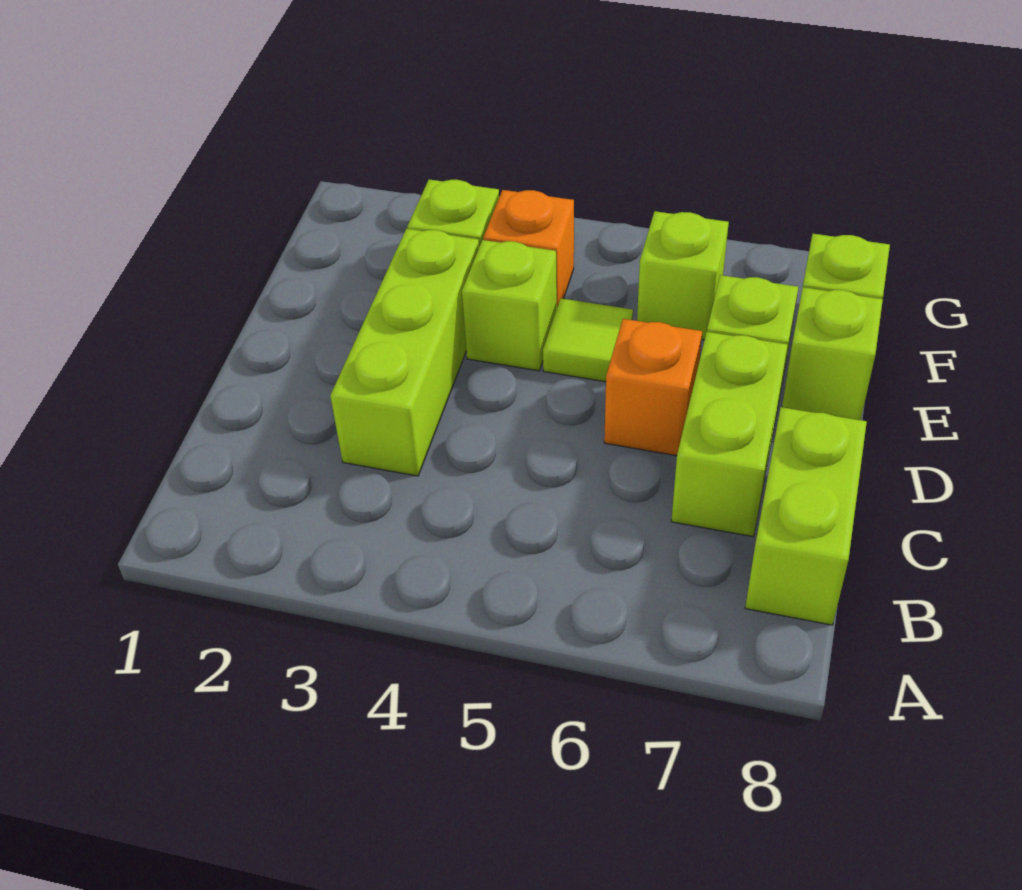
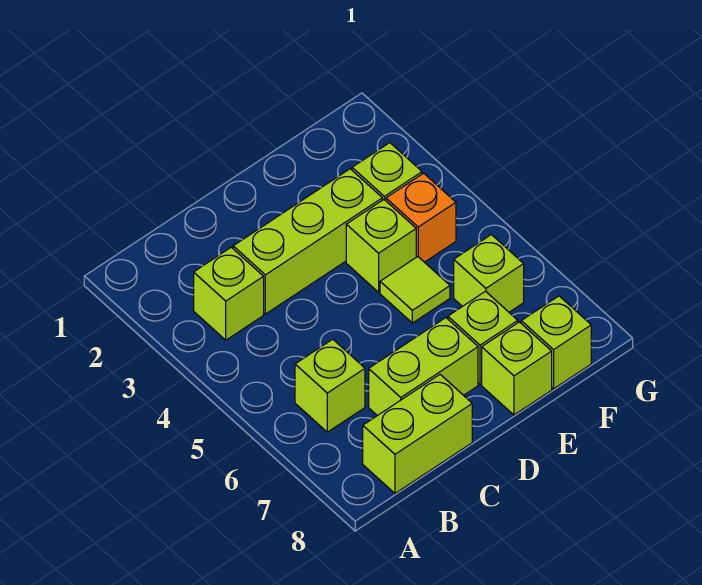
none -> lime 1x1 brick [194,247,264,340]
none -> lime 1x1 brick [295,339,365,432]
orange 1x1 brick [604,319,702,456] -> none

